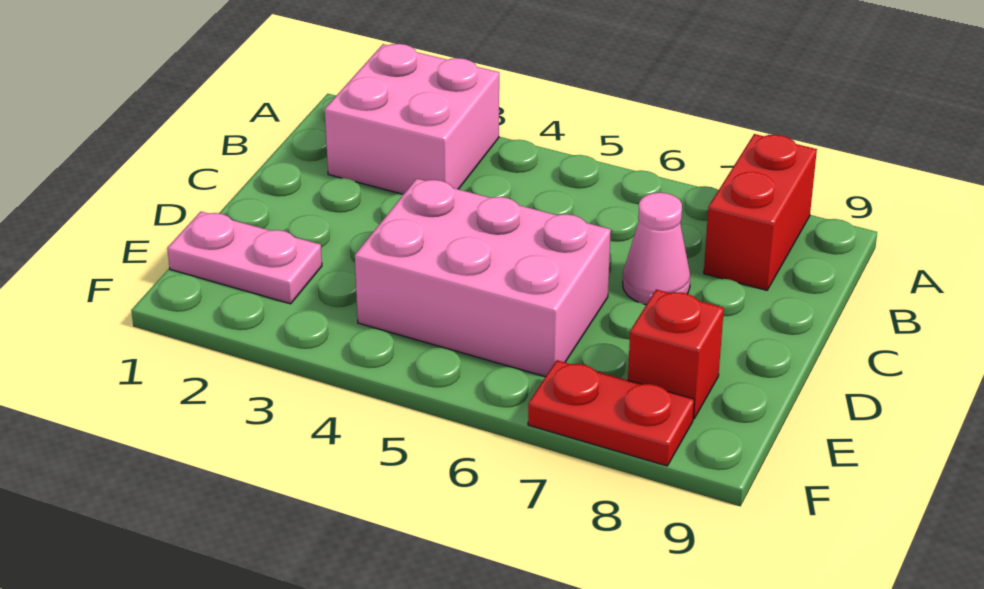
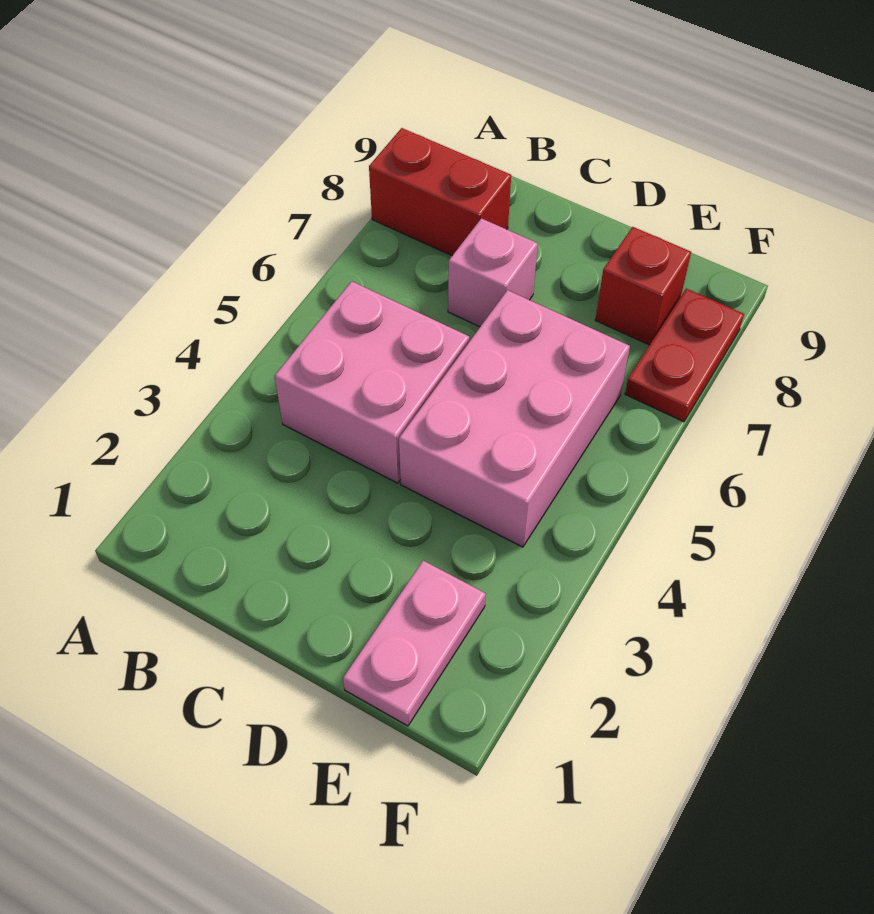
pink 2x2 brick [325,44,499,194] -> pink 2x2 brick moved to [275,281,469,483]
pink 1x1 cone [623,193,691,305] -> pink 1x1 brick [448,218,538,327]

